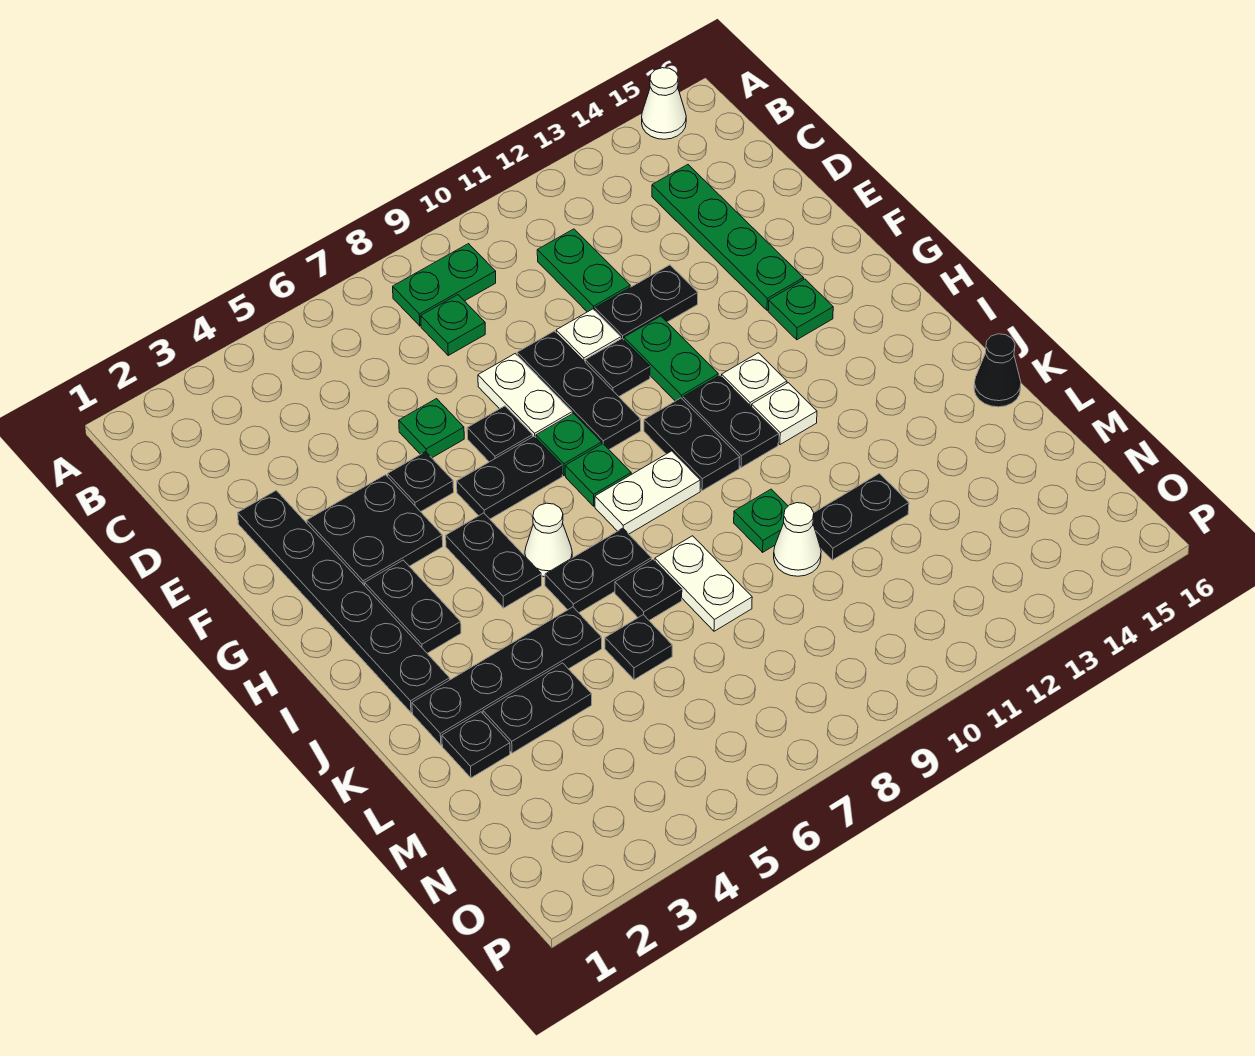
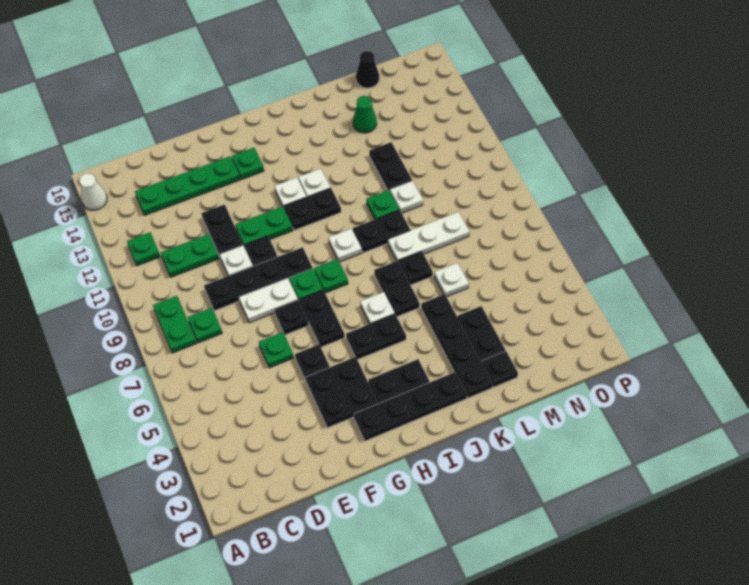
none -> green 1x1 plate [127,232,160,266]
black 1x6 plate [238,491,450,713] -> black 1x4 plate [354,372,467,441]
black 1x3 plate [517,331,641,449] -> black 1x4 plate [204,247,313,311]
black 1x2 plate [644,398,740,491] -> black 1x2 plate moved to [353,210,410,253]
white 1x1 cone [525,503,572,577] -> white 1x1 plate [360,292,395,324]
white 1x2 plate [595,451,700,534] -> white 1x1 plate [329,229,362,262]
white 1x2 plate [655,536,752,631] -> white 1x3 plate [388,212,470,262]
black 1x1 cone [974,334,1021,407] -> black 1x1 cone moved to [356,51,379,88]
black 1x1 plate [605,615,672,680] -> white 1x1 plate [434,263,469,297]
white 1x1 cone [774,503,821,576] -> white 1x1 plate [390,181,423,213]
none -> green 1x1 cone [353,96,377,133]

